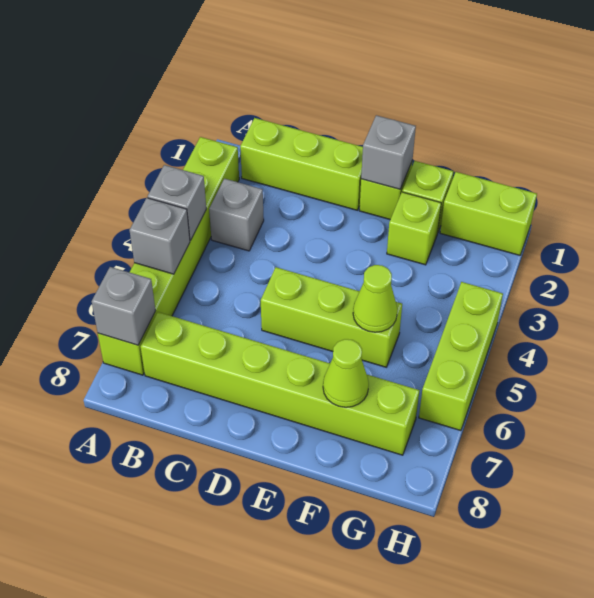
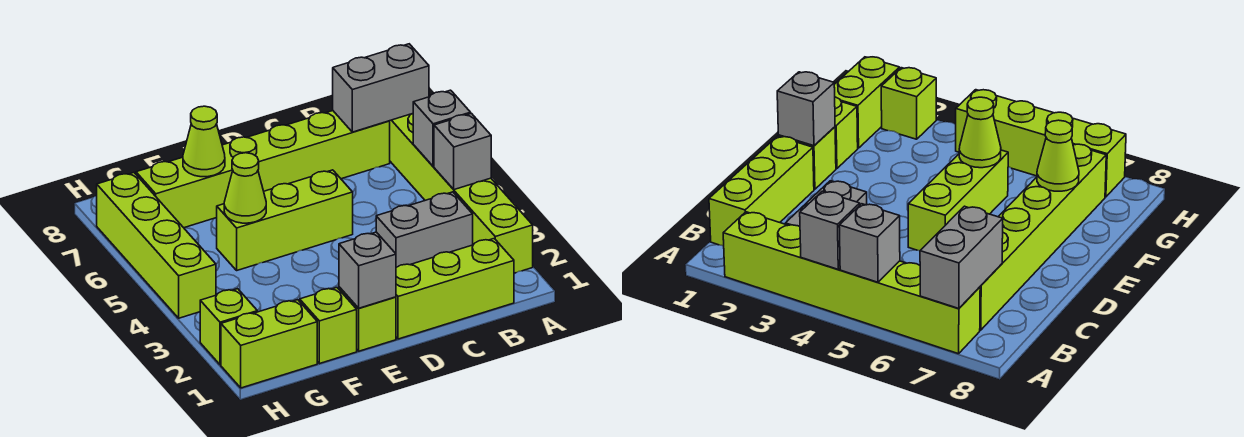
grey 1x1 brick [92,267,155,345] -> grey 1x2 brick [333,44,429,132]
grey 1x1 brick [209,179,264,251] -> grey 1x2 brick [376,192,473,267]
lime 1x1 brick [387,192,441,265] -> lime 1x1 brick moved to [200,289,257,365]
lime 1x3 brick [419,282,503,431] -> lime 1x4 brick [97,173,216,318]

